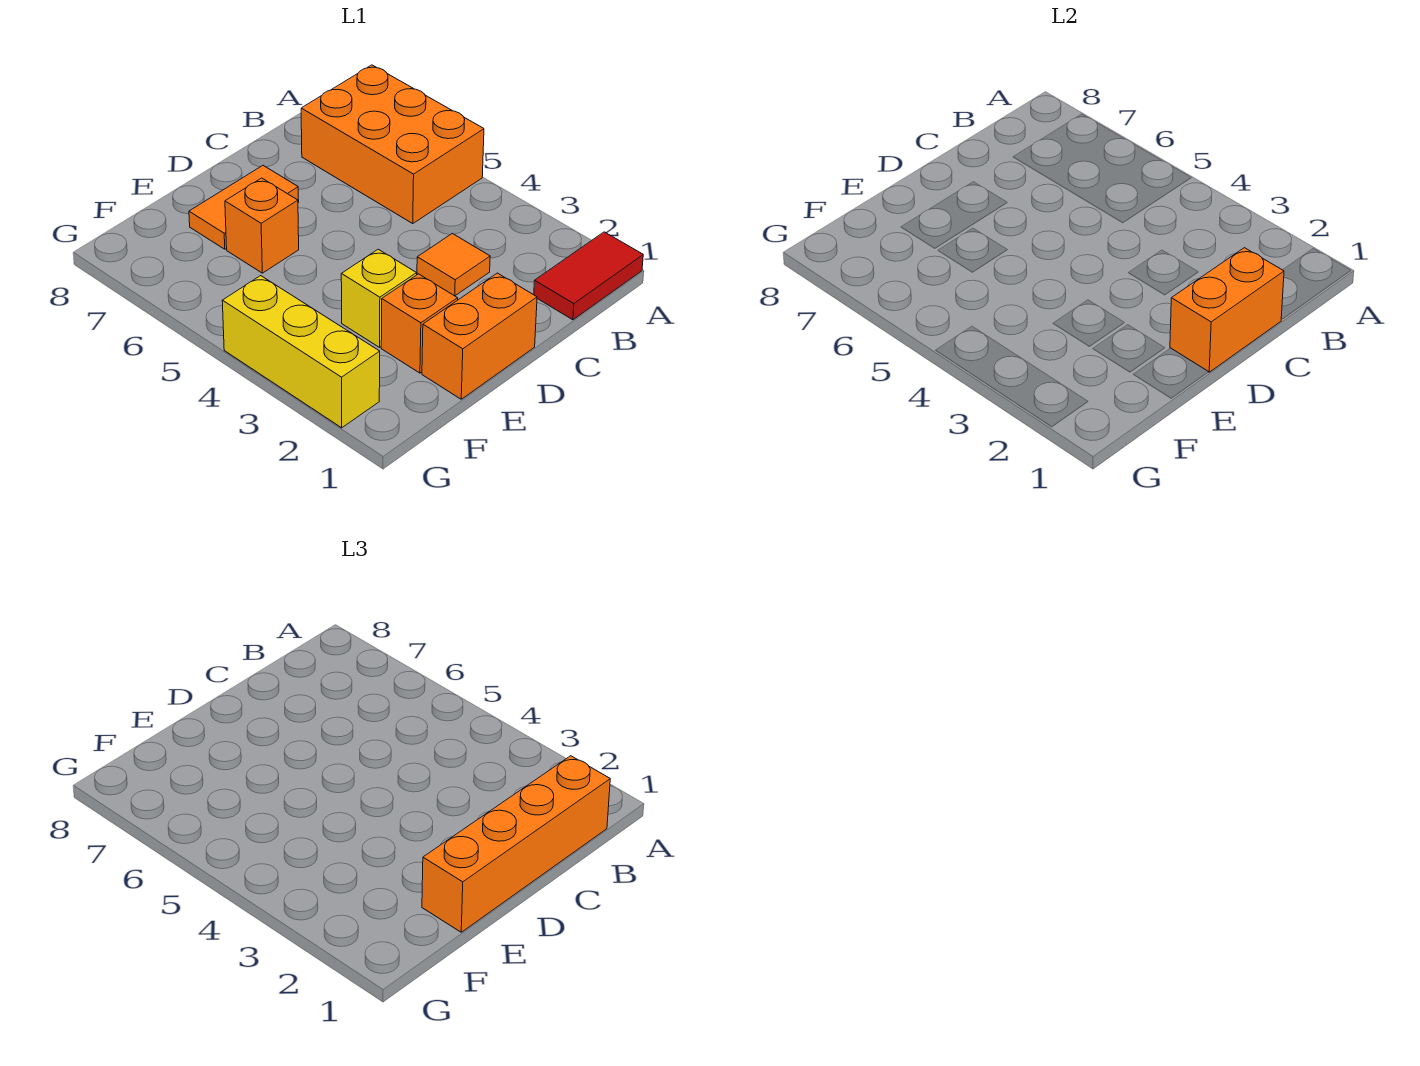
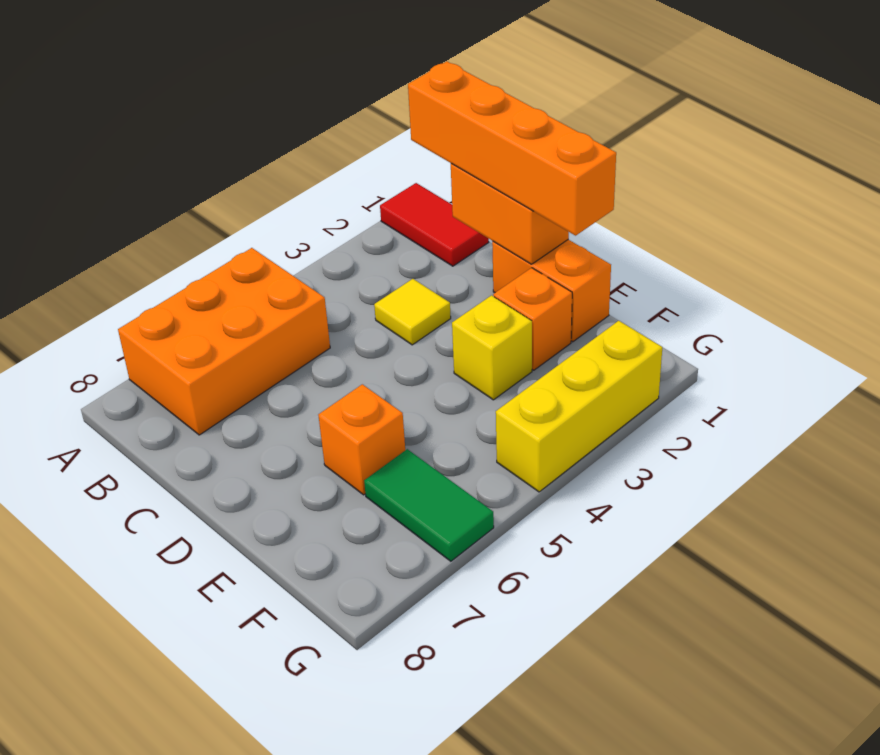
orange 1x1 tile [417,233,490,296] -> yellow 1x1 tile [374,279,451,345]
orange 1x2 tile [189,166,299,249] -> none
none -> green 1x2 tile [364,449,494,561]

